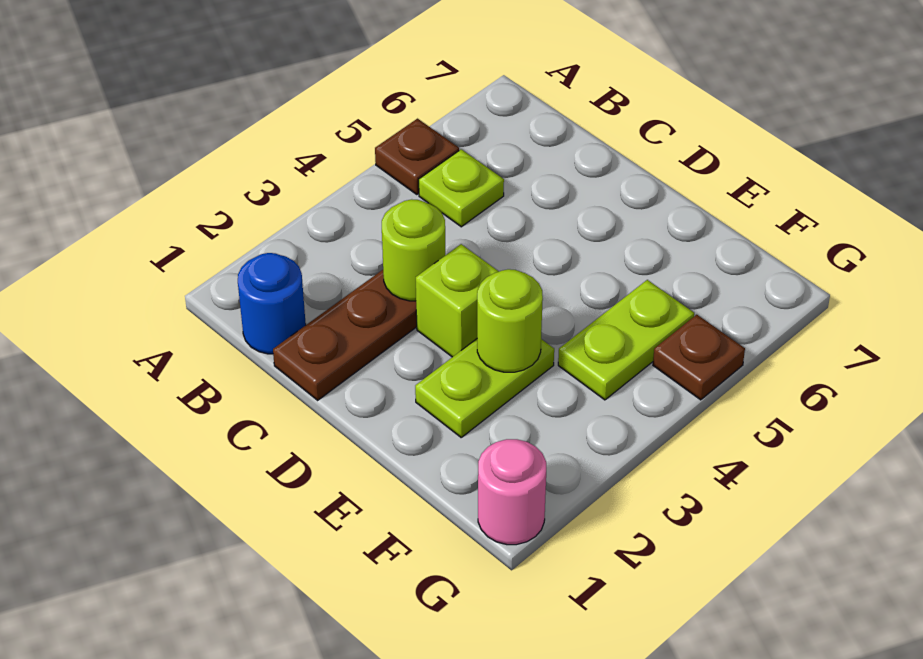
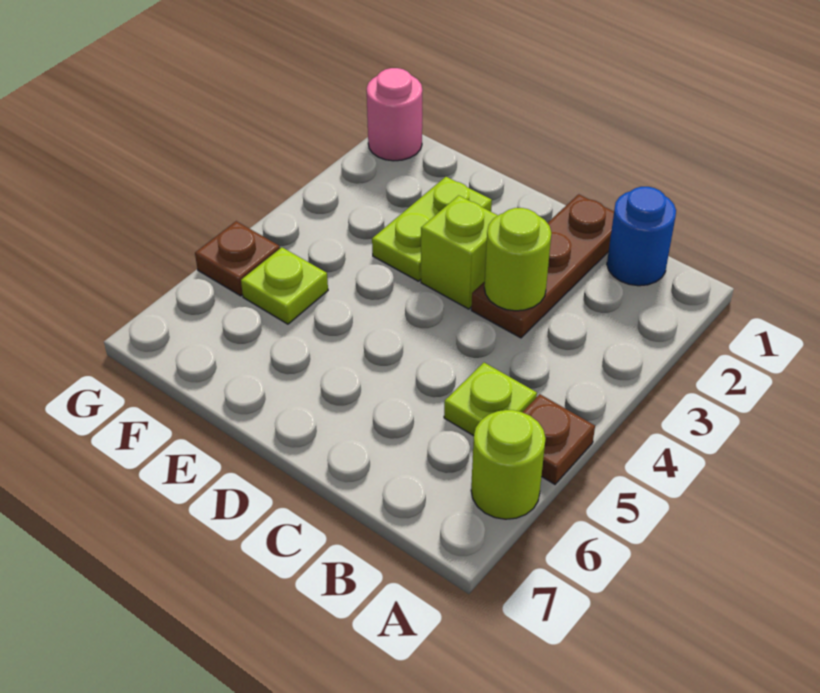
lime 1x1 round brick [477,269,543,372] -> lime 1x1 round brick moved to [471,410,546,519]
lime 1x2 plate [558,280,694,400] -> lime 1x1 plate [241,247,328,324]

